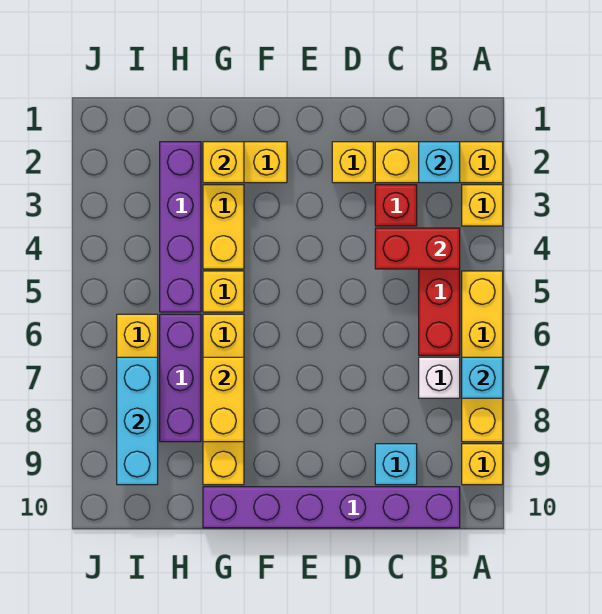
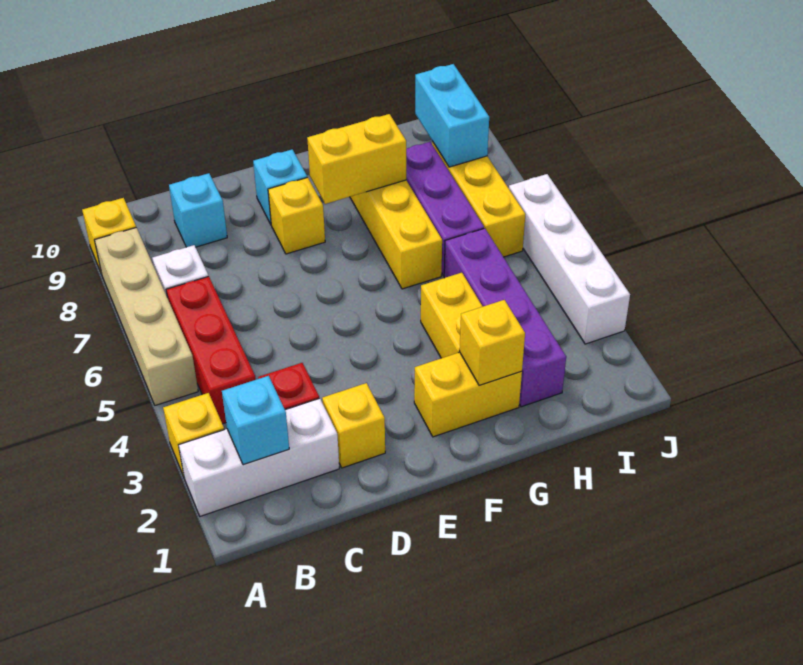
yellow 1x3 brick [375,142,503,183] -> white 1x3 brick [179,398,339,516]
yellow 1x4 brick [462,271,503,442] -> tan 1x4 brick [95,228,198,405]
cyan 1x1 brick [462,357,503,398] -> cyan 1x1 brick moved to [253,150,307,224]
red 1x2 brick [375,228,460,269] -> none
purple 1x6 brick [203,487,460,528] -> none
yellow 1x1 brick [203,271,244,312] -> yellow 1x1 brick moved to [268,177,325,254]
yellow 1x2 brick [203,357,244,442] -> yellow 1x2 brick turned to [307,114,406,204]
cyan 1x3 brick [117,357,158,485] -> cyan 1x2 brick [415,64,489,167]
none -> white 1x4 brick [509,174,630,344]

